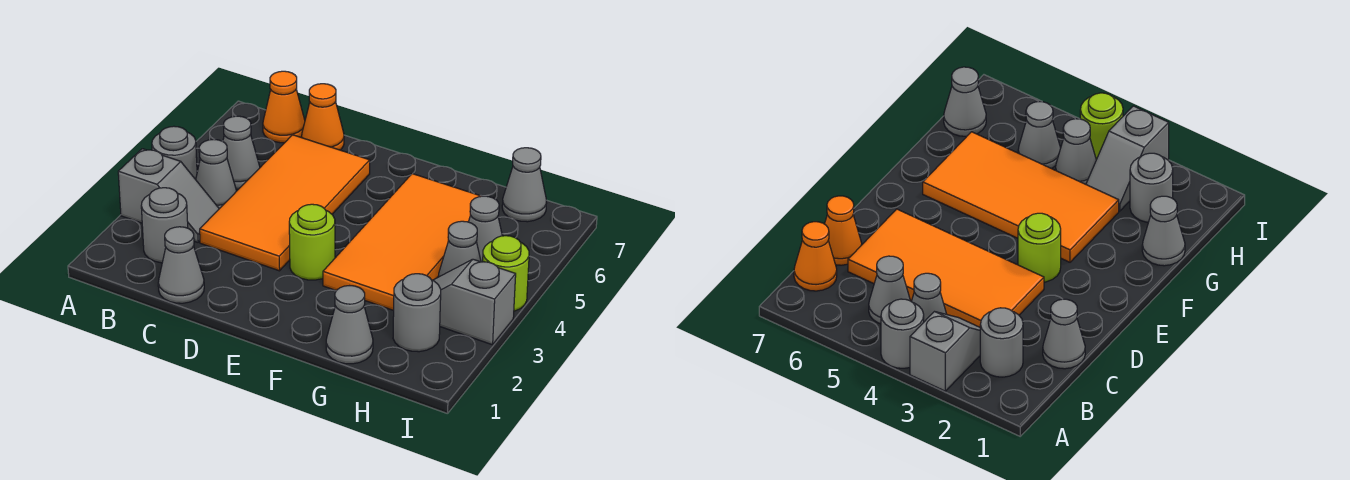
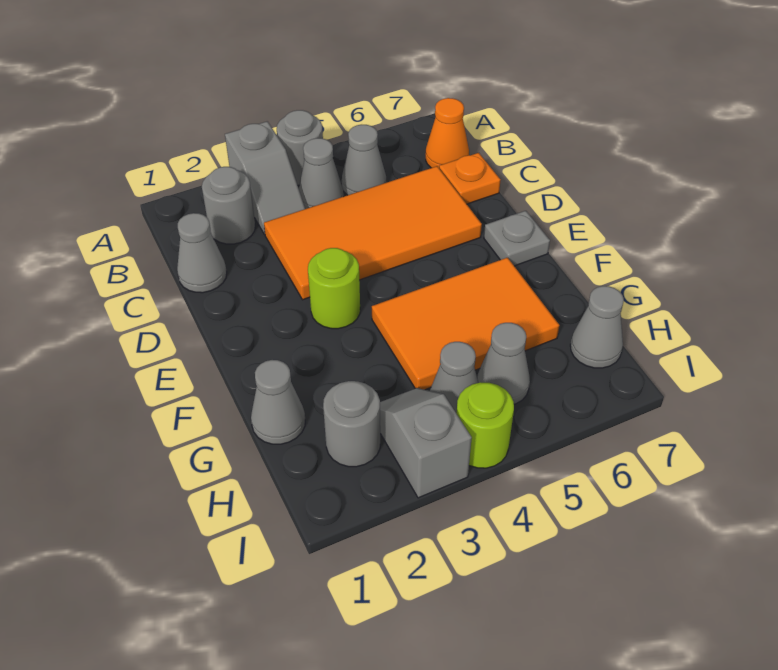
orange 1x1 cone [302,84,344,150] -> orange 1x1 plate [439,153,500,204]
none -> grey 1x1 plate [484,211,550,266]
orange 2x4 tile [323,174,481,310] -> orange 2x3 tile [372,258,560,390]

